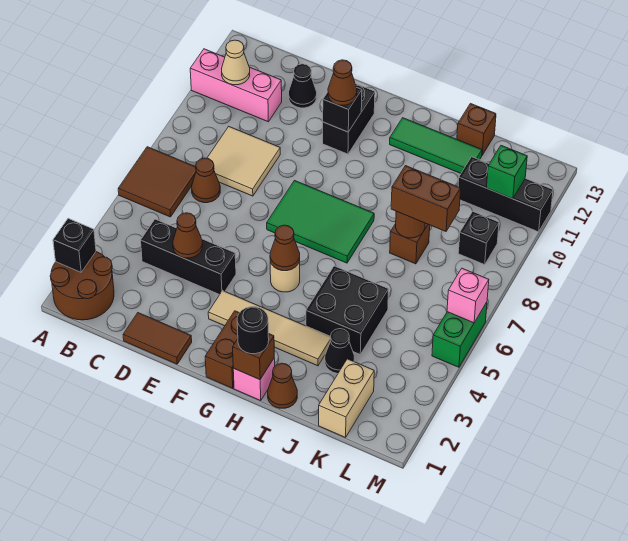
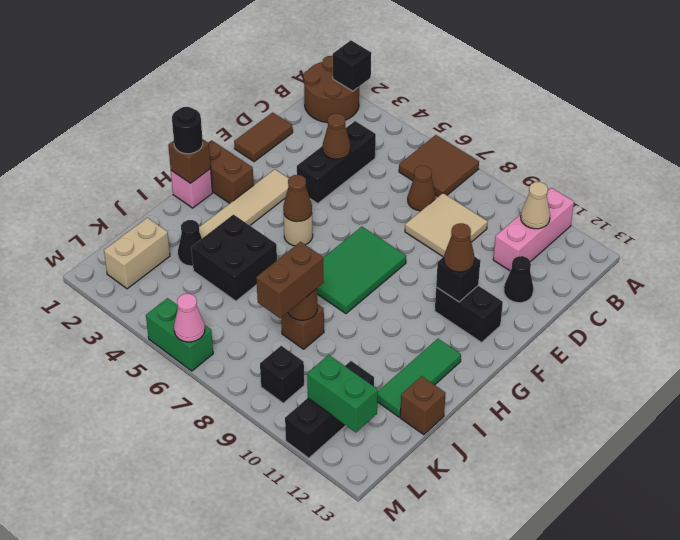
brown 1x1 cone [268,363,297,408] -> none
tan 1x2 brick [319,359,374,438] -> tan 1x2 brick turned to [104,218,170,289]
green 1x1 brick [487,146,527,199] -> green 1x2 brick [307,355,378,432]
pink 1x1 brick [447,268,489,323] -> pink 1x1 cone [174,294,205,342]

